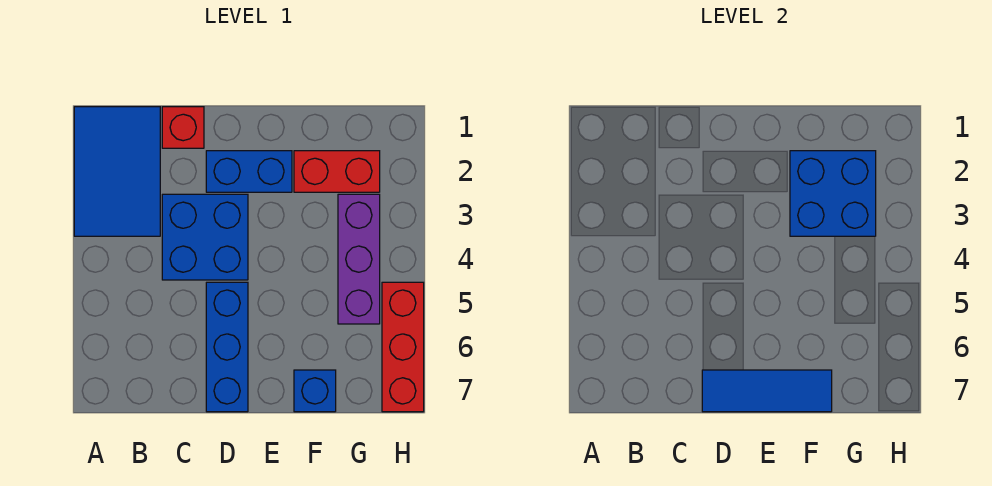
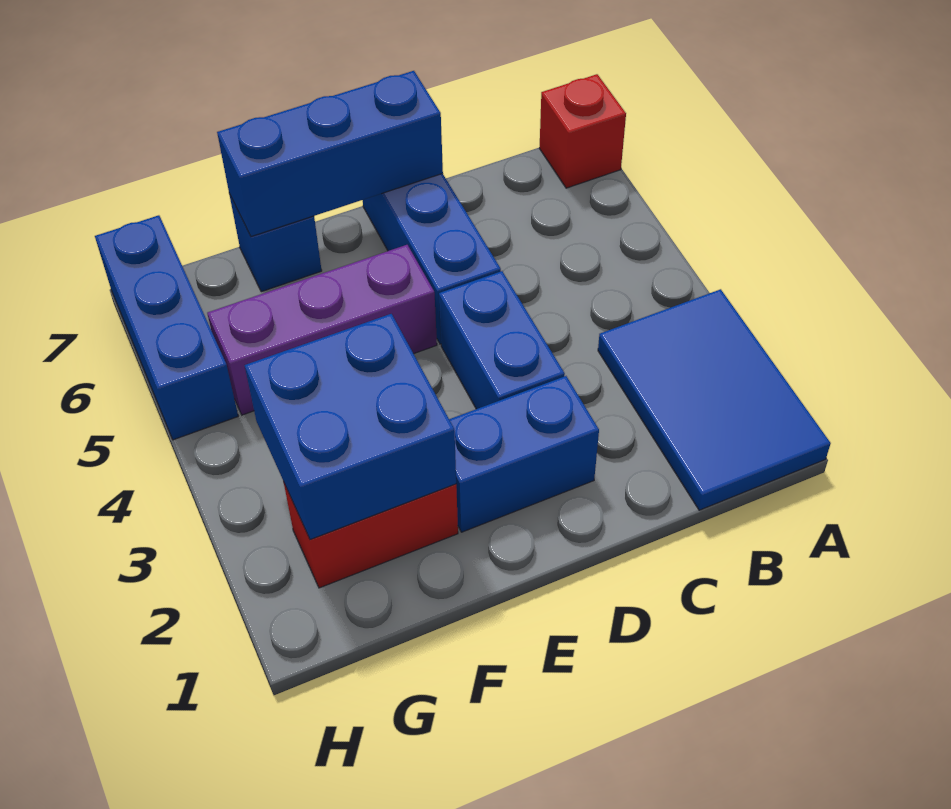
red 1x1 brick [162,107,204,148] -> red 1x1 brick moved to [540,74,626,188]
blue 2x2 brick [162,194,248,280] -> blue 1x2 brick [439,271,565,409]
blue 1x3 tile [702,370,832,412] -> blue 1x3 brick [217,71,443,237]
purple 1x3 brick [338,194,380,324] -> purple 1x3 brick turned to [207,245,437,415]
red 1x3 brick [382,282,424,412] -> blue 1x3 brick [95,215,238,440]

